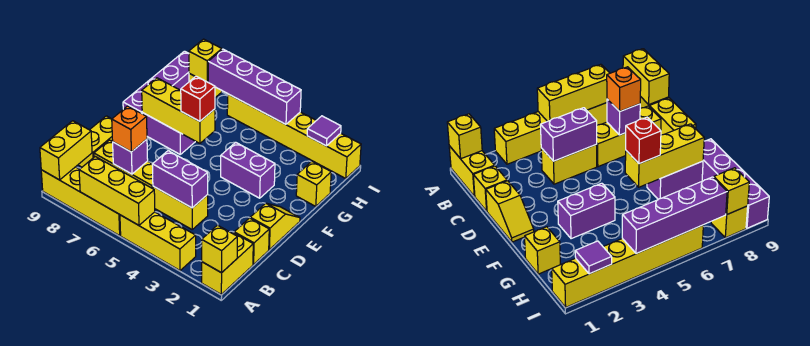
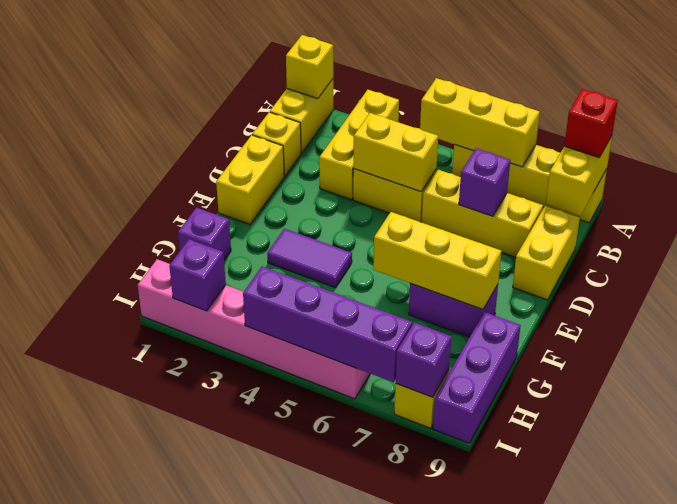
yellow 1x3 brick [120,212,196,271] -> yellow 1x3 brick turned to [319,90,399,200]
purple 1x2 brick [152,151,208,208] -> yellow 1x2 brick [354,113,438,192]
orange 1x1 brick [112,106,147,152] -> none
yellow 1x2 slope [250,203,300,250] -> yellow 1x2 brick [216,135,284,224]
purple 1x2 brick [221,142,275,198] -> purple 1x2 tile [267,229,352,288]
red 1x1 brick [180,76,215,121] -> red 1x1 brick moved to [564,89,618,157]
purple 1x4 brick [123,51,189,114] -> purple 1x3 brick [433,312,521,443]
yellow 1x1 brick [296,161,331,207] -> purple 1x1 brick [178,208,231,260]
yellow 1x6 brick [227,94,361,179] -> pink 1x6 brick [138,259,370,399]
purple 1x1 tile [307,116,341,146] -> purple 1x1 brick [169,239,226,311]
yellow 1x1 brick [189,39,222,82] -> purple 1x1 brick [396,323,452,397]

